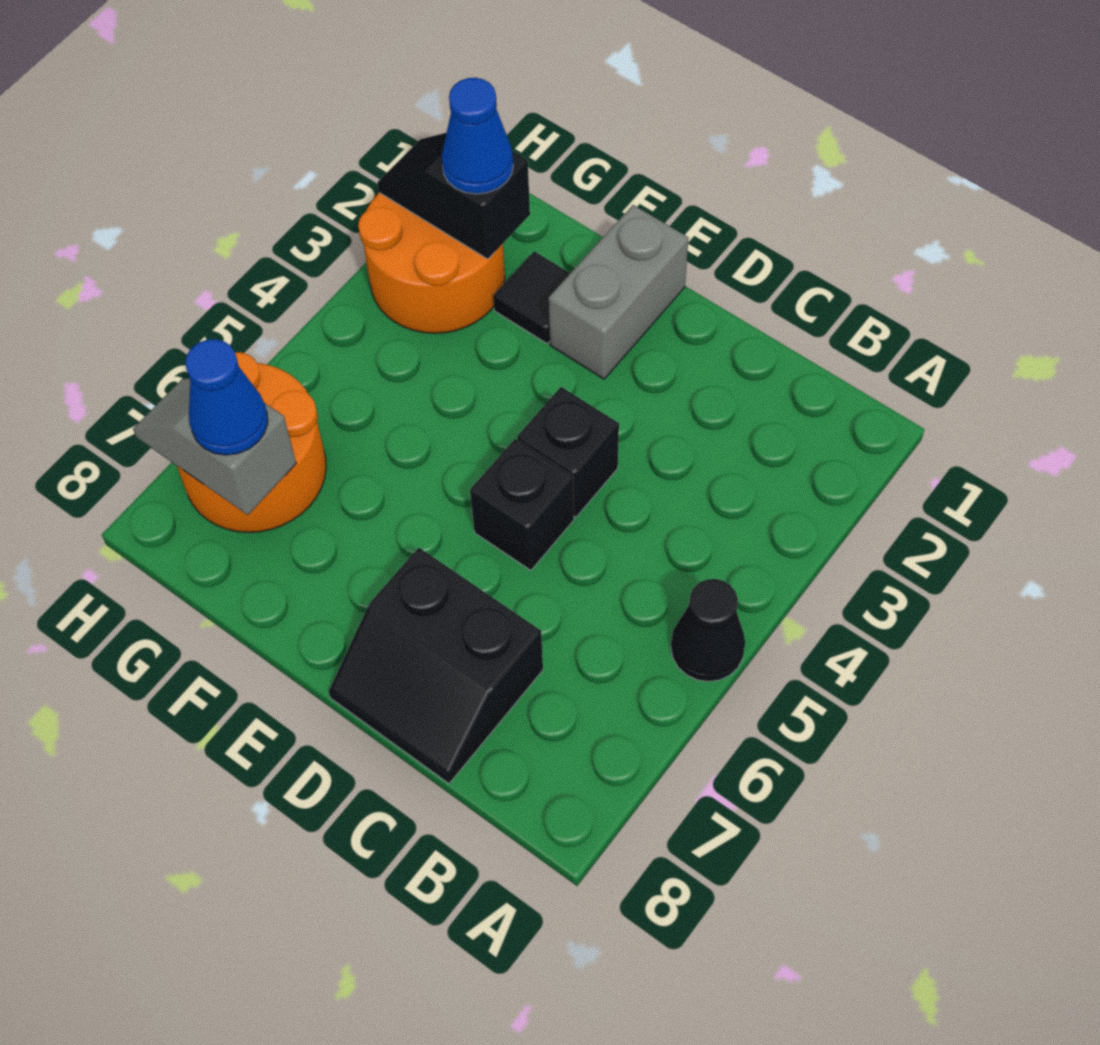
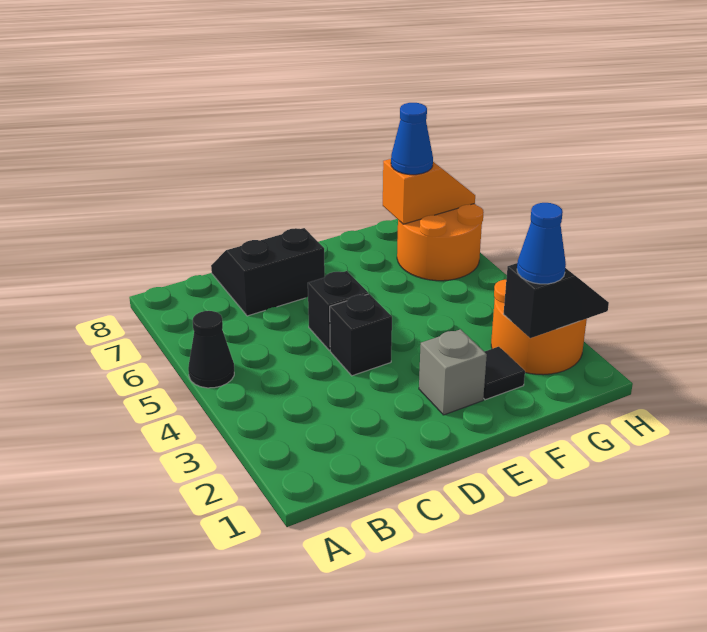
grey 1x2 brick [549,205,689,379] -> grey 1x1 brick [419,329,487,415]
grey 1x2 slope [133,379,296,515] -> orange 1x2 slope [383,159,475,224]

